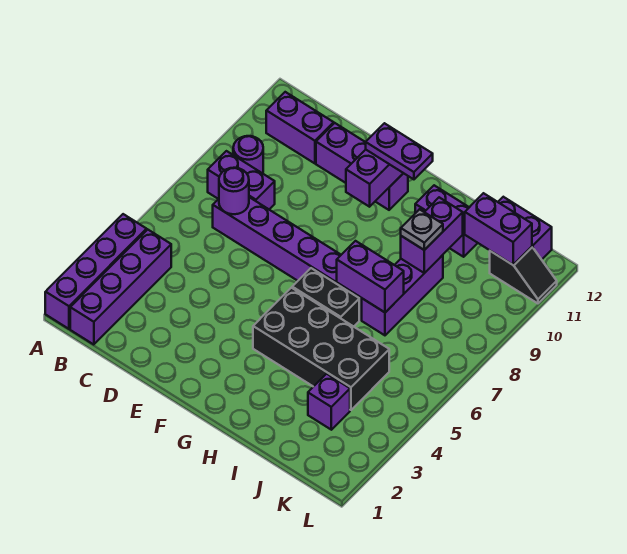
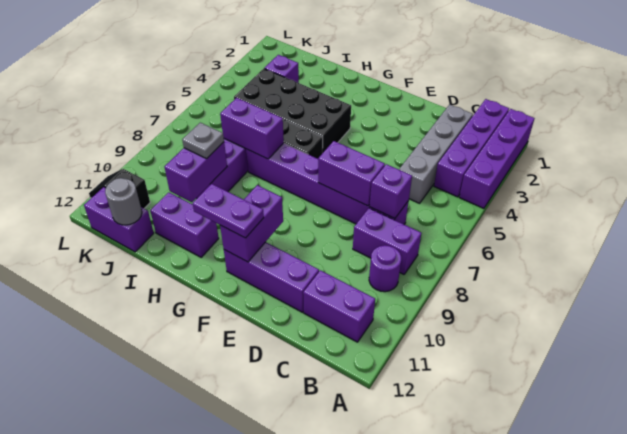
none -> grey 1x4 brick [399,105,473,203]
purple 1x1 round brick [219,168,249,214] -> purple 1x1 brick [370,164,412,219]
purple 1x2 brick [465,193,532,265] -> purple 1x2 brick moved to [318,141,385,206]
none -> grey 1x1 round brick [105,178,142,225]

